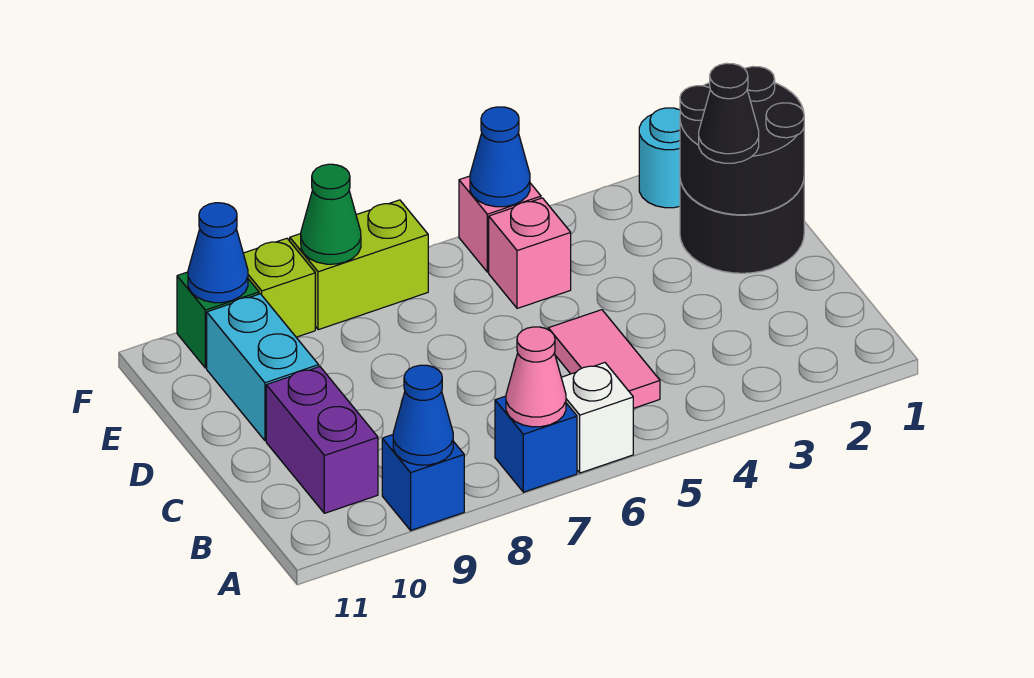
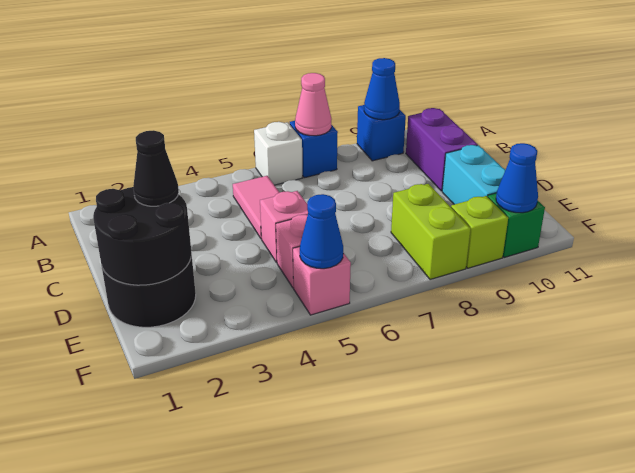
none -> pink 1x1 brick [260,191,308,263]
cyan 1x1 round brick [639,108,680,208] -> none
lime 1x2 brick [290,200,428,330] -> lime 1x2 brick turned to [391,184,471,280]
green 1x1 cone [301,164,361,264] -> none

